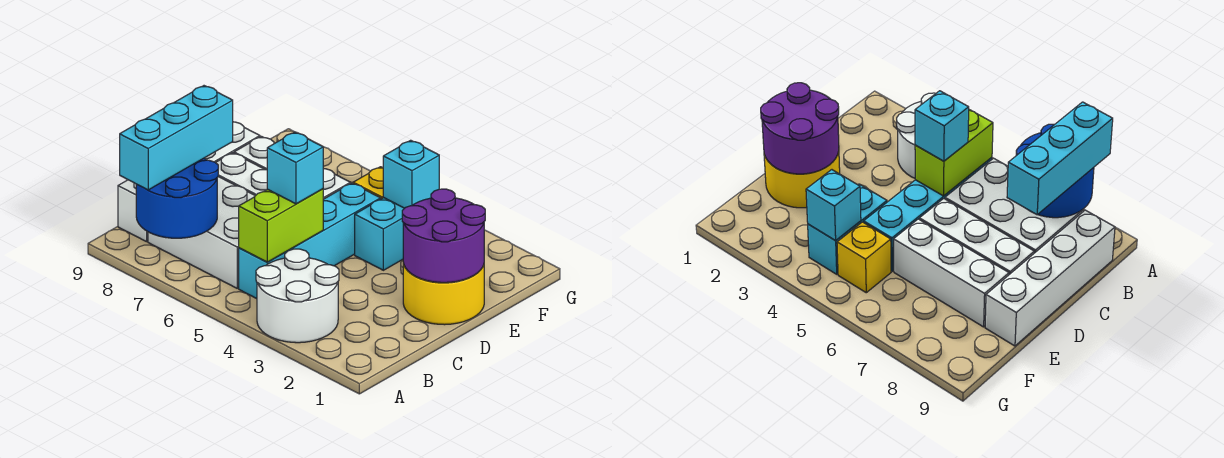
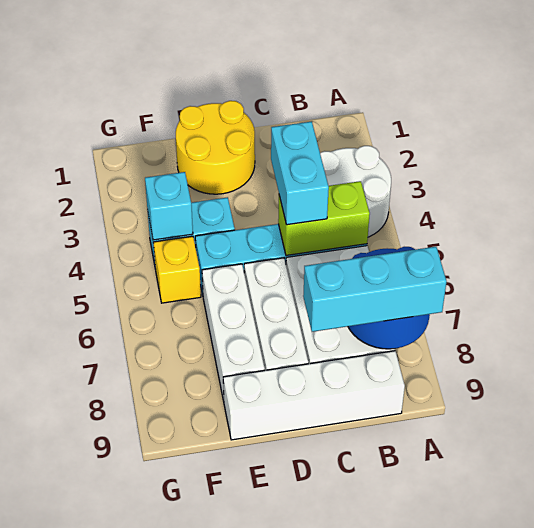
cyan 1x1 brick [267,132,323,204] -> cyan 1x2 brick [271,121,329,225]
purple 2x2 round brick [402,189,485,283] -> none

